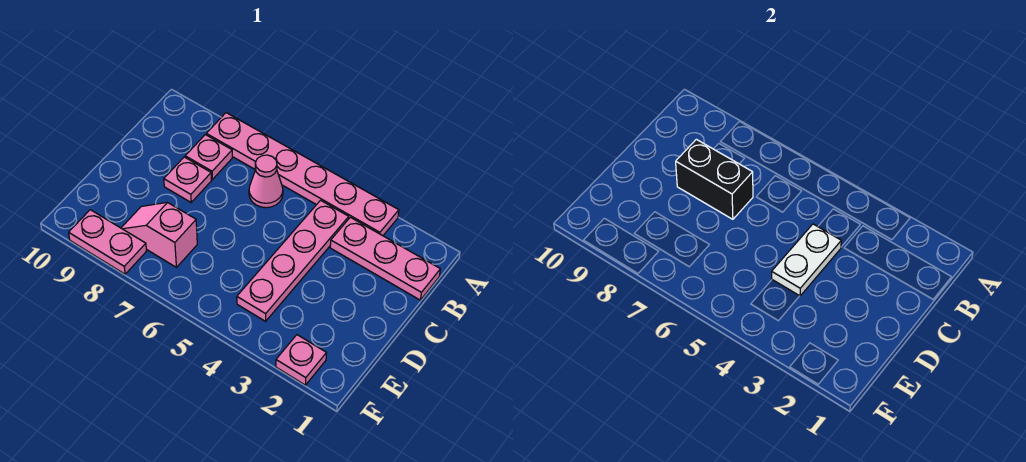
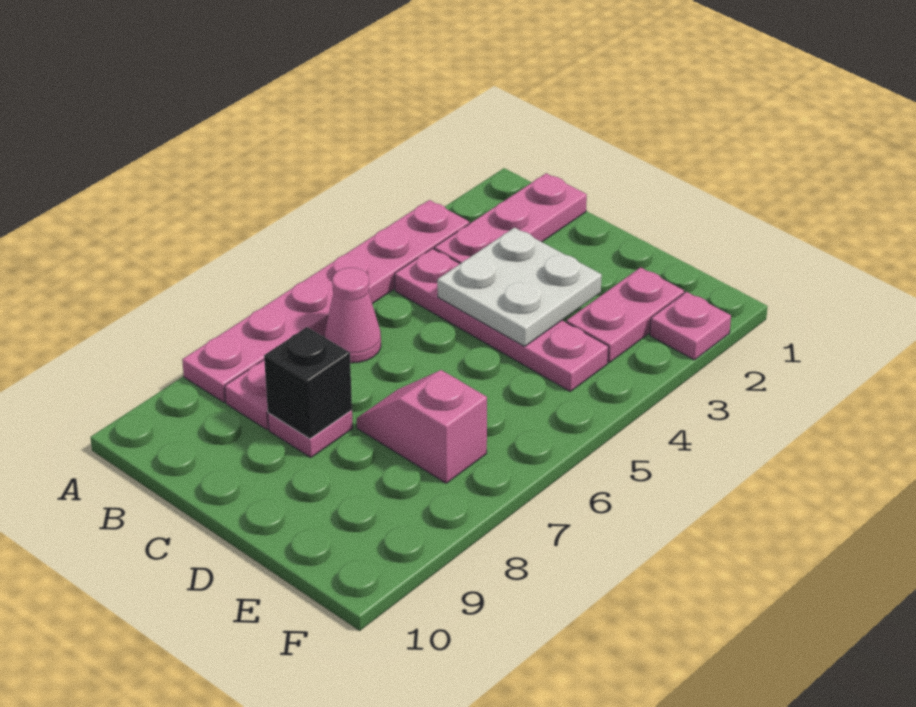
white 1x2 plate [772,224,841,296] -> white 2x2 plate [437,228,602,346]
black 1x2 brick [676,139,753,219] -> black 1x1 brick [264,327,352,439]
pink 1x2 slope [121,202,197,267] -> pink 1x2 slope turned to [357,370,487,483]
pink 1x2 plate [69,210,146,274] -> pink 1x2 plate moved to [566,267,684,363]

